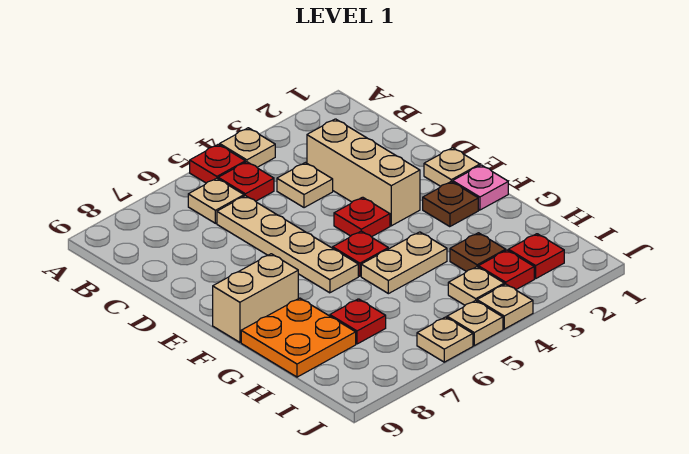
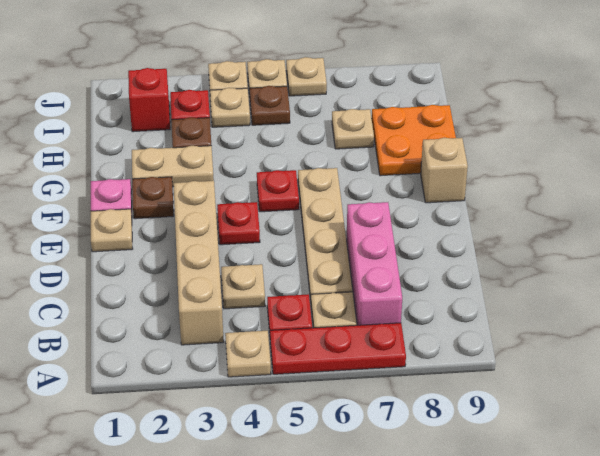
red 1x1 plate [190,144,245,183] -> red 1x3 plate [270,323,406,374]
none -> pink 1x3 brick [347,202,402,325]
tan 1x3 brick [307,119,420,226] -> tan 1x4 brick [174,181,224,345]
tan 1x2 brick [213,254,298,342] -> tan 1x1 brick [421,138,468,203]
tan 1x2 plate [361,232,447,294] -> tan 1x2 plate moved to [132,146,214,187]
red 1x1 plate [330,299,386,344] -> tan 1x1 plate [332,109,374,149]
red 1x1 plate [508,234,564,279] -> red 1x1 brick [128,68,170,132]
none -> brown 1x1 plate [250,86,290,125]

